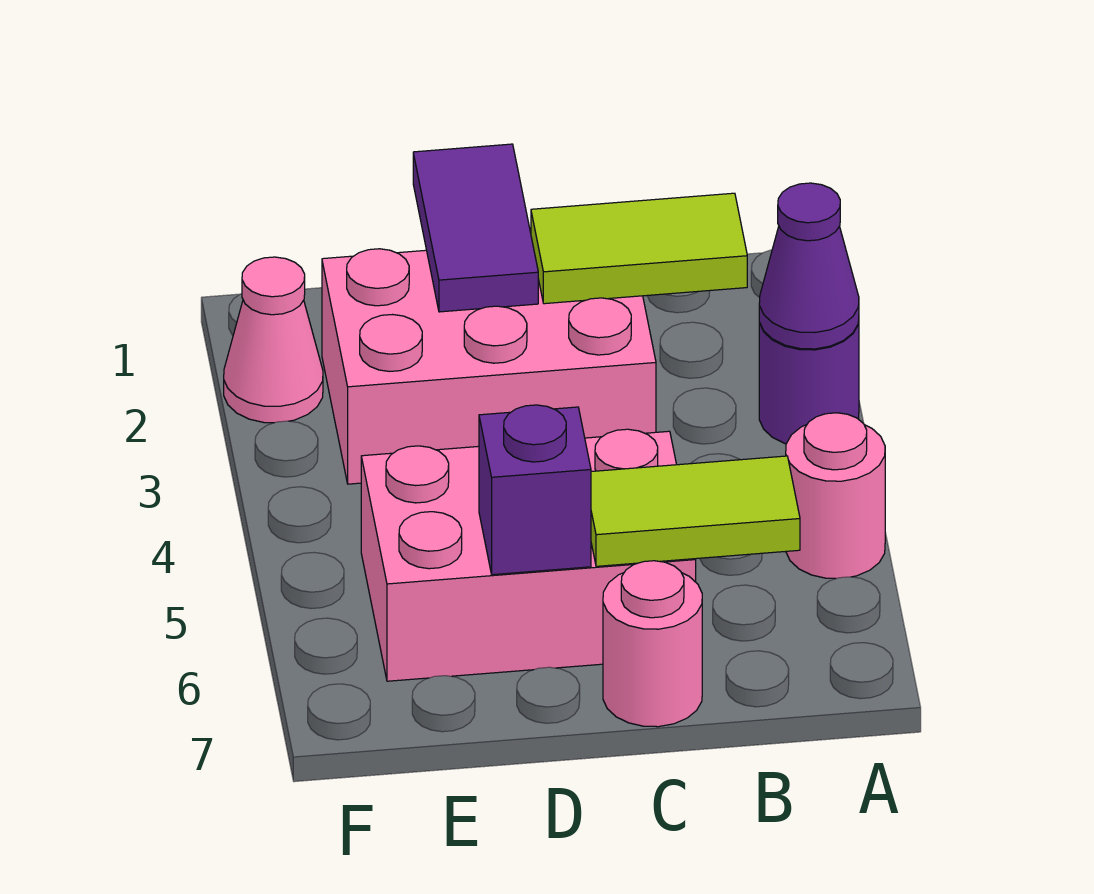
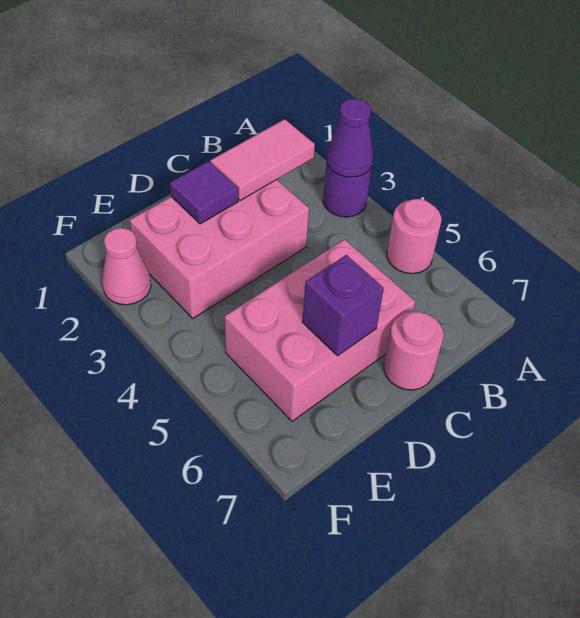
lime 1x2 tile [531,193,747,304] -> pink 1x2 tile [210,119,315,200]
lime 1x2 tile [591,456,800,566] -> none
purple 1x2 tile [413,144,538,312] -> purple 1x1 tile [170,161,238,224]

